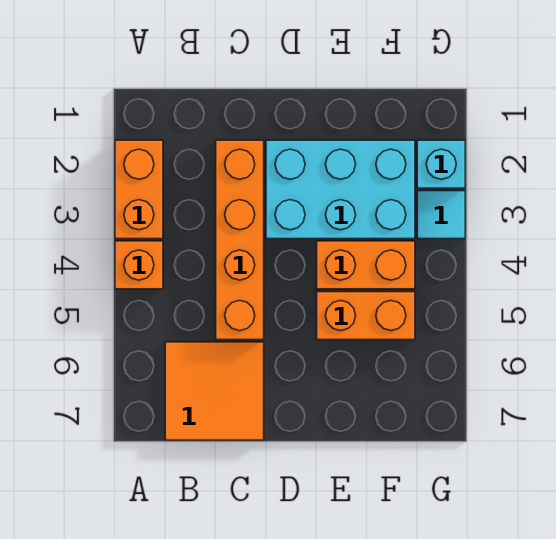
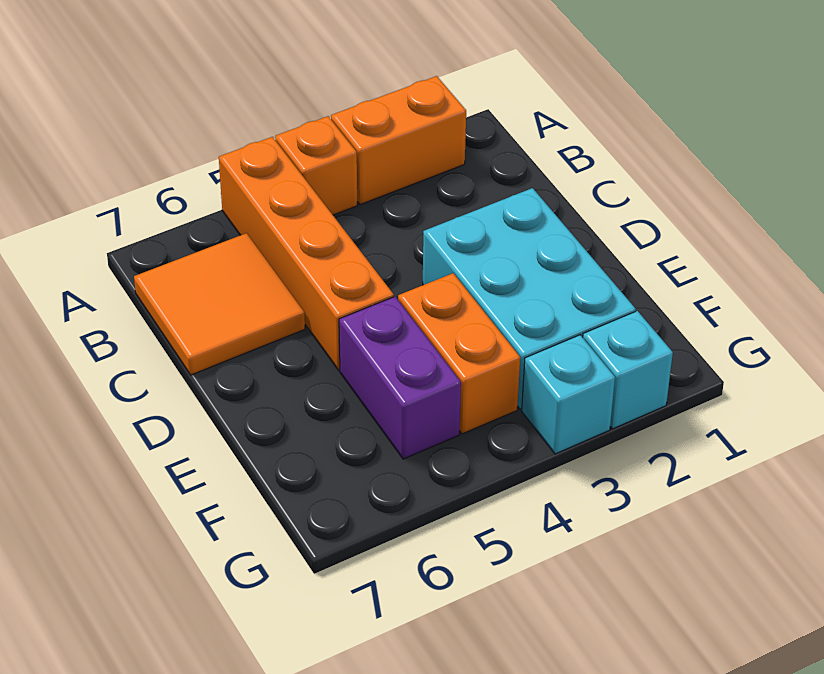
orange 1x4 brick [216,140,264,340] -> orange 1x4 brick turned to [219,137,394,370]
orange 1x2 brick [317,292,415,340] -> purple 1x2 brick [339,297,461,459]
cyan 1x1 tile [417,191,465,239] -> cyan 1x1 brick [522,335,615,454]

